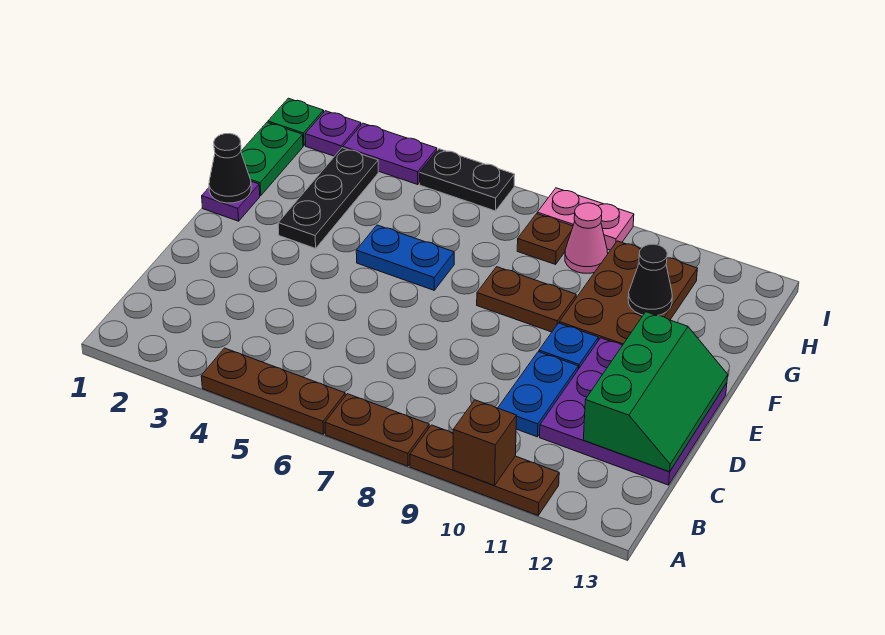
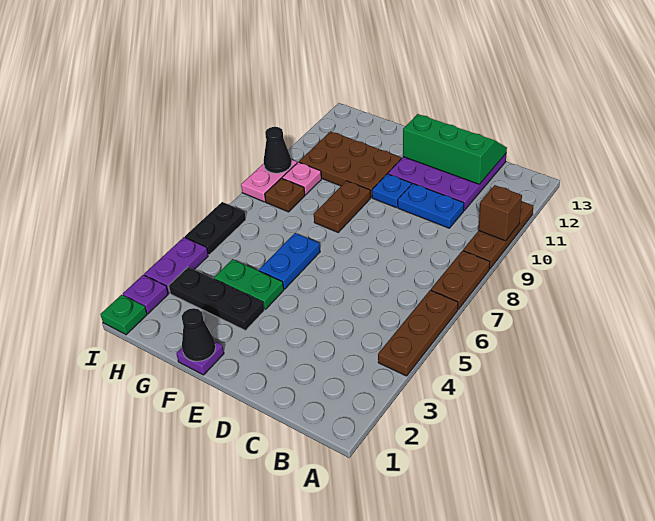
green 1x2 plate [241,122,303,196] -> green 1x2 plate moved to [214,259,284,309]
black 1x1 cone [628,244,672,316] -> black 1x1 cone moved to [264,127,292,173]
pink 1x1 cone [565,203,608,273] -> pink 1x1 plate [282,162,321,195]

